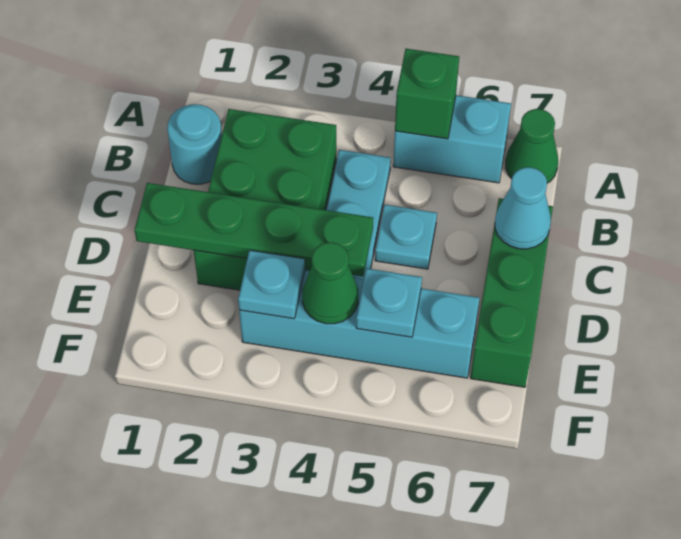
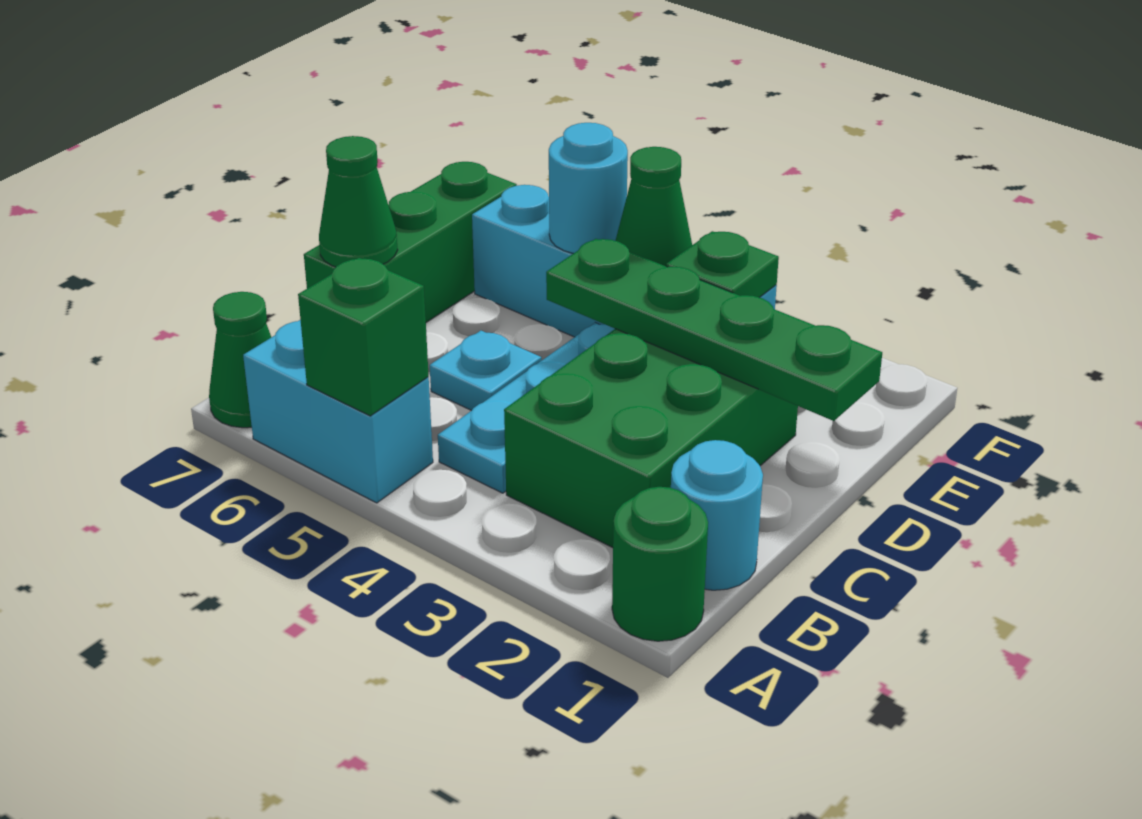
none -> green 1x1 round brick [612,487,708,641]
cyan 1x1 cone [495,167,551,249] -> green 1x1 cone [319,136,398,267]
cyan 1x1 plate [238,250,305,319] -> green 1x1 plate [666,231,779,298]
cyan 1x1 plate [356,268,422,337] -> cyan 1x1 round brick [549,123,628,254]

